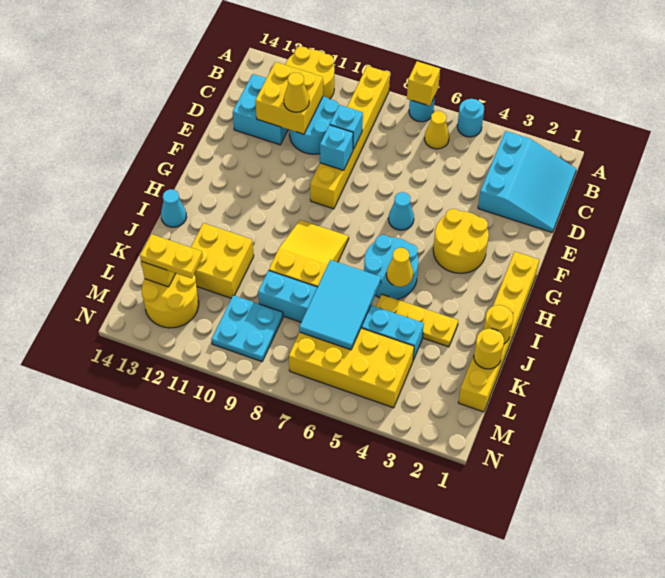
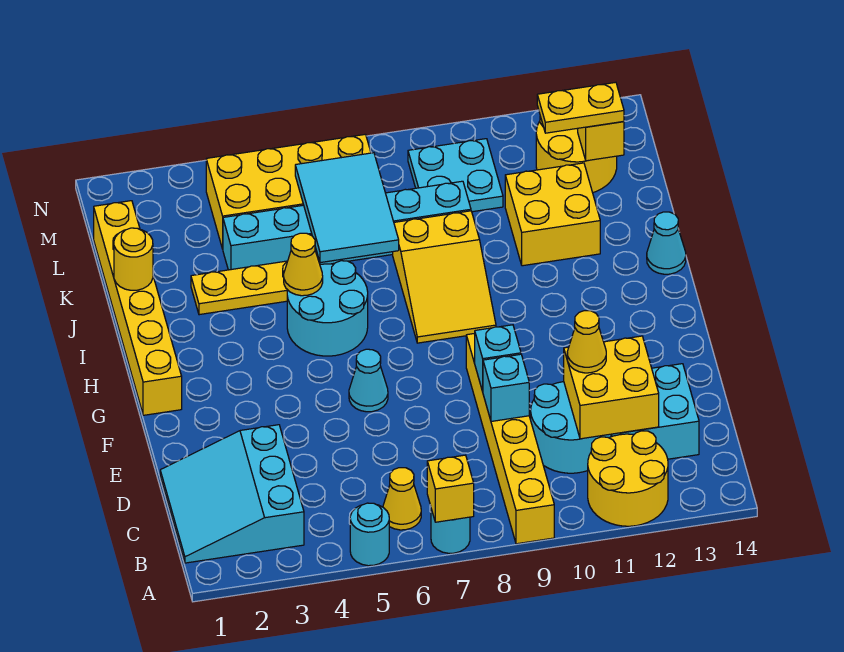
yellow 2x2 round brick [433,209,489,273] -> none
yellow 1x1 round brick [474,329,504,369] -> none

